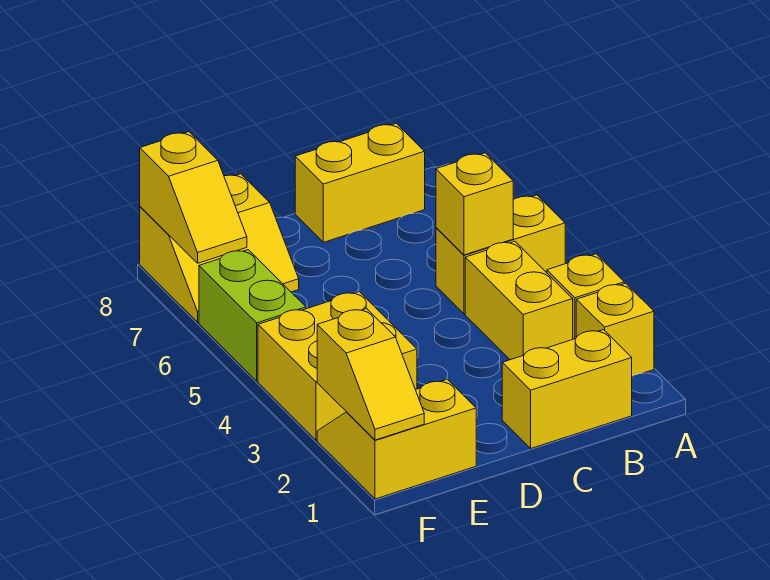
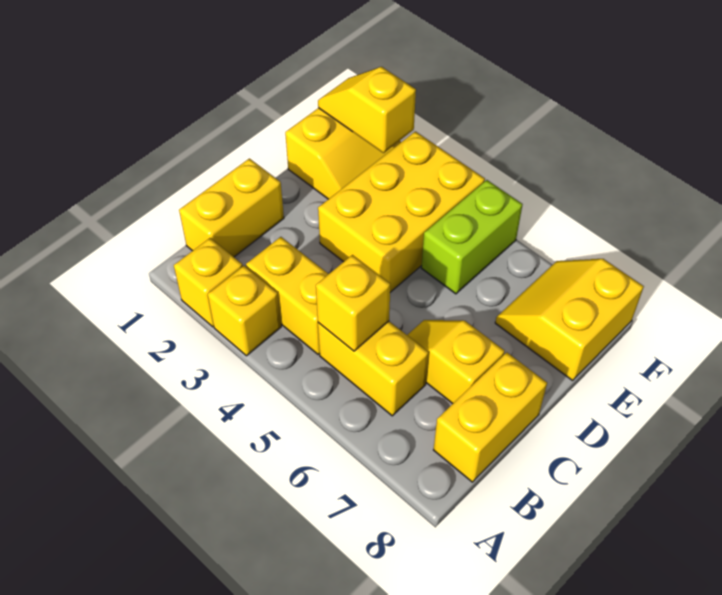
yellow 1x2 brick [436,195,565,314] -> yellow 1x2 brick turned to [318,321,429,416]
yellow 2x2 brick [258,292,417,440] -> yellow 2x3 brick [318,131,485,292]
lime 1x2 brick [199,250,306,381] -> lime 1x2 brick turned to [421,180,523,294]
yellow 1x2 slope [140,132,247,263] -> yellow 1x2 slope moved to [408,320,505,404]

